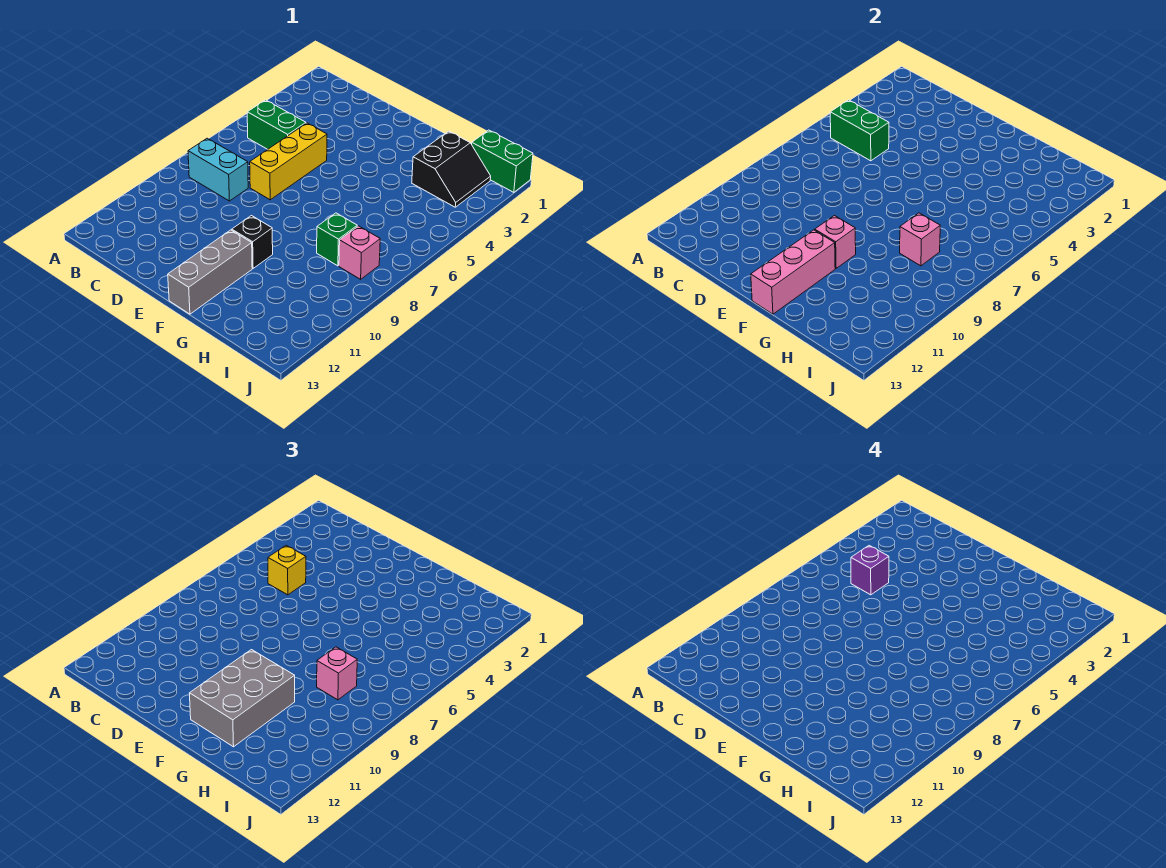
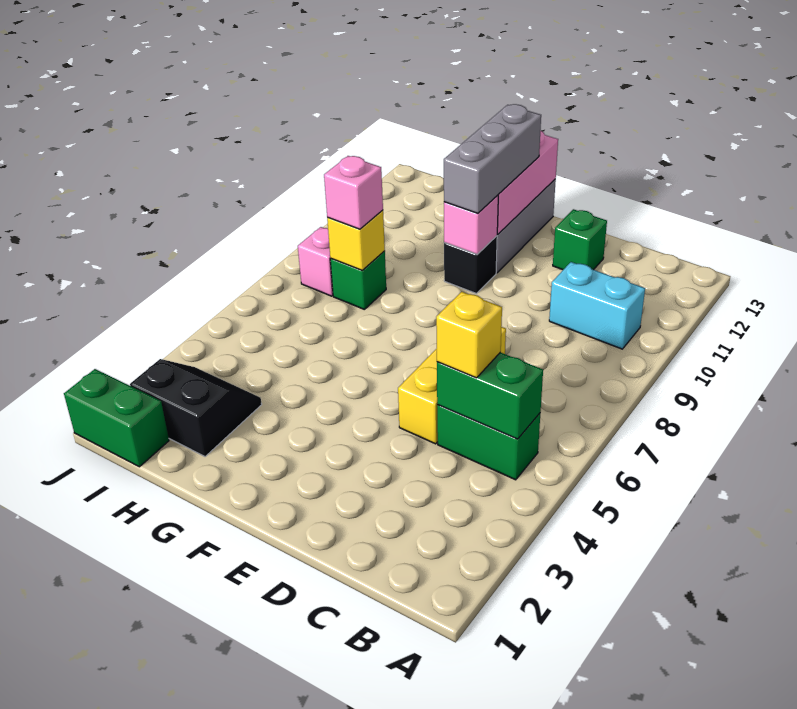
cyan 1x2 brick [188,138,248,201] -> cyan 1x2 brick moved to [549,262,645,349]
purple 1x1 brick [851,546,889,595] -> none
none -> green 1x1 brick [553,209,607,270]
grey 2x3 brick [189,650,295,747] -> grey 1x3 brick [444,104,541,214]
black 2x2 slope [412,131,491,207] -> black 2x2 slope turned to [130,359,262,456]
pink 1x1 brick [900,213,940,266] -> yellow 1x1 brick [327,210,385,270]

